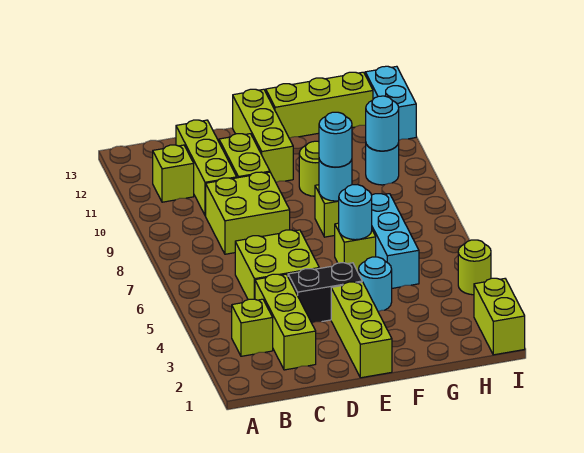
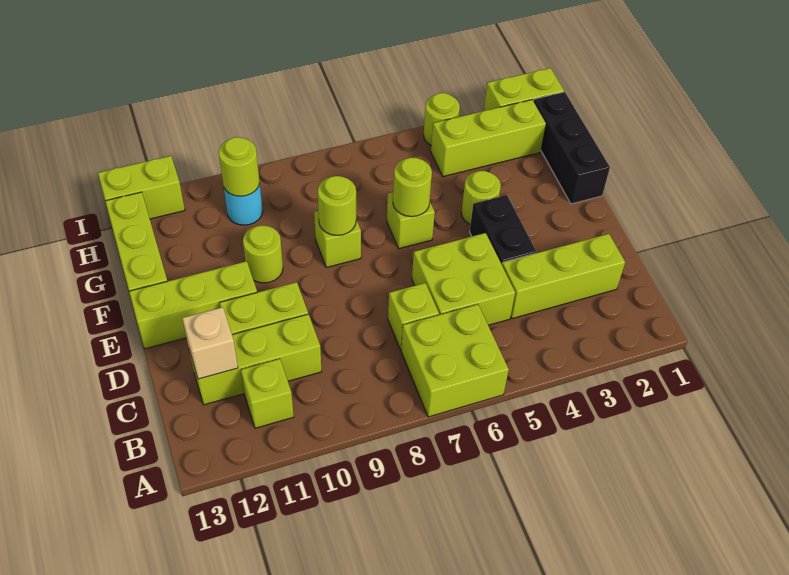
lime 1x1 brick [232,299,273,356] -> lime 1x1 brick moved to [388,283,439,350]
lime 2x2 brick [206,172,290,254] -> lime 2x2 brick moved to [401,304,509,417]
none -> tan 1x1 brick [182,307,238,379]
lime 1x3 brick [331,282,392,378] -> lime 1x3 brick moved to [431,100,546,177]
none -> black 1x3 brick [533,92,610,204]
cyan 1x1 round brick [359,257,392,311] -> lime 1x1 round brick [461,171,501,224]
cyan 1x1 round brick [339,185,372,240] -> lime 1x1 round brick [393,158,432,217]
cyan 1x1 round brick [319,160,352,201] -> lime 1x1 round brick [318,176,356,235]
cyan 1x1 round brick [319,112,352,167] -> none
cyan 1x3 brick [372,194,419,288] -> none
cyan 1x1 round brick [366,96,399,151] -> lime 1x1 round brick [219,137,260,196]
cyan 1x2 brick [365,66,416,140] -> lime 1x2 brick [98,156,185,219]

